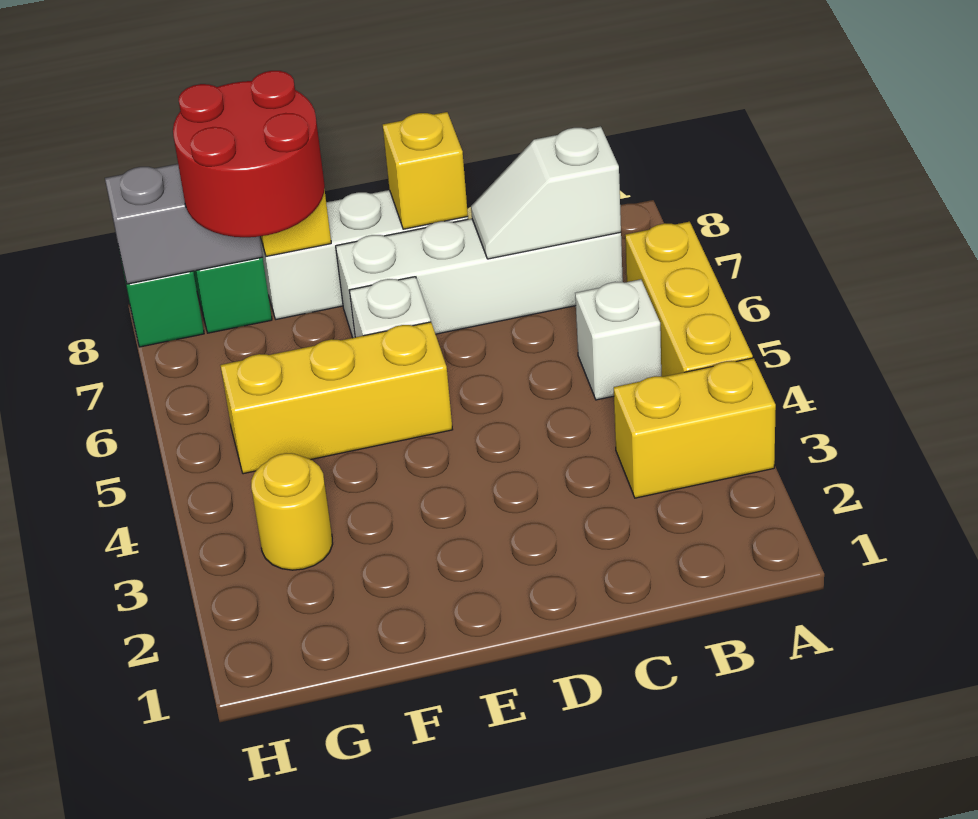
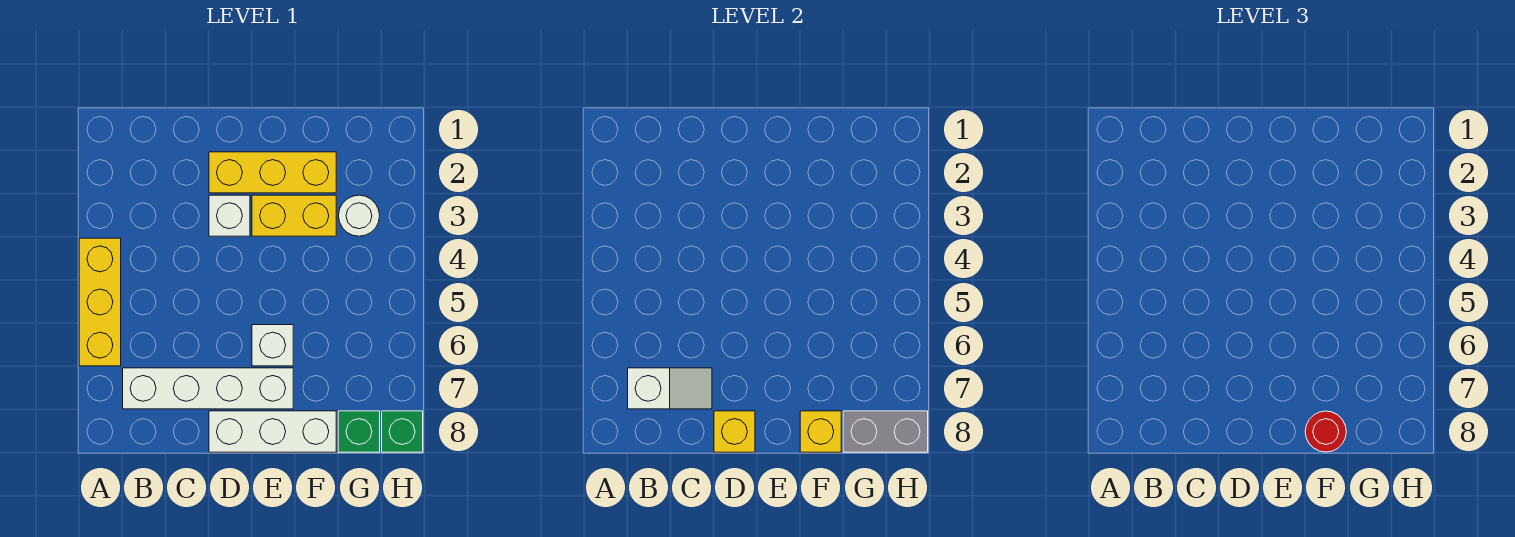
yellow 1x2 brick [614,358,776,498] -> yellow 1x2 brick moved to [252,195,336,236]
white 1x1 brick [575,279,661,400] -> white 1x1 brick moved to [209,195,250,236]
yellow 1x3 brick [220,322,453,474] -> yellow 1x3 brick moved to [209,152,336,193]
red 2x2 round brick [173,71,325,237] -> red 1x1 round brick [1305,411,1346,452]
yellow 1x1 round brick [251,453,333,570] -> white 1x1 round brick [339,195,380,236]

